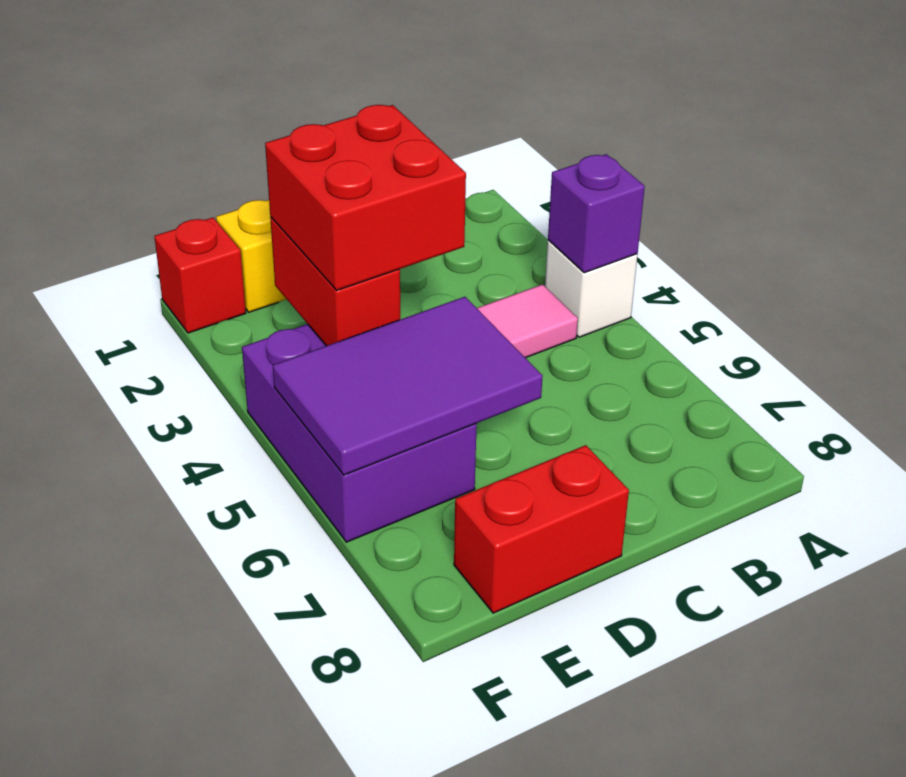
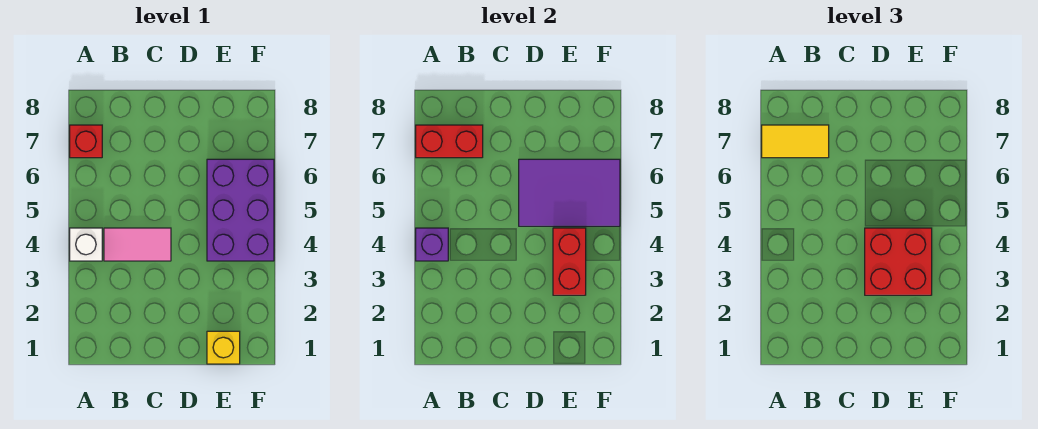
none -> yellow 1x2 tile [762,125,829,158]
red 1x2 brick [454,445,629,613] -> red 1x2 brick moved to [416,125,483,158]
red 1x1 brick [154,218,246,333] -> red 1x1 brick moved to [70,125,102,158]

